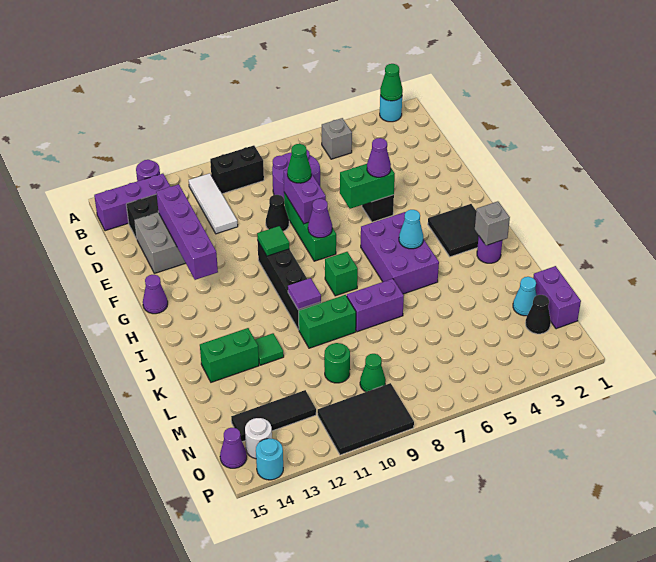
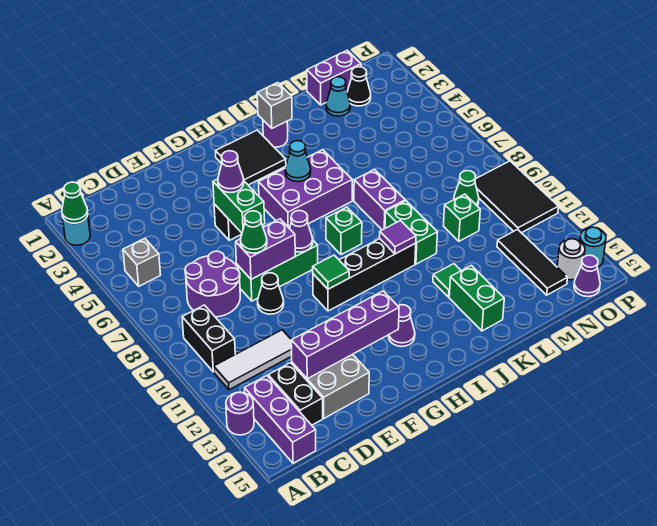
purple 1x1 cone [143,275,168,314] -> purple 1x1 cone moved to [388,305,415,347]
green 1x1 round brick [324,343,350,383] -> green 1x1 brick [444,194,480,241]

